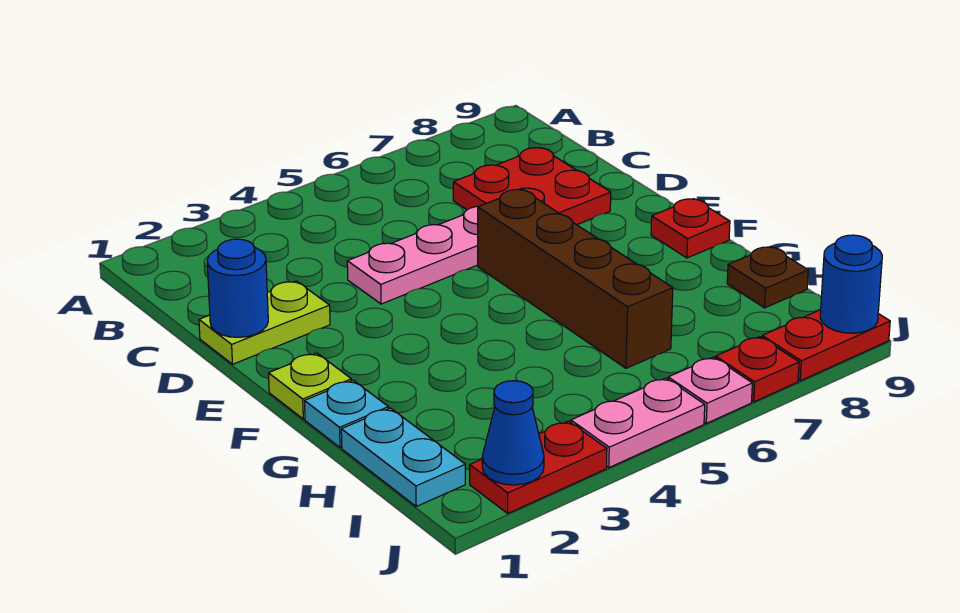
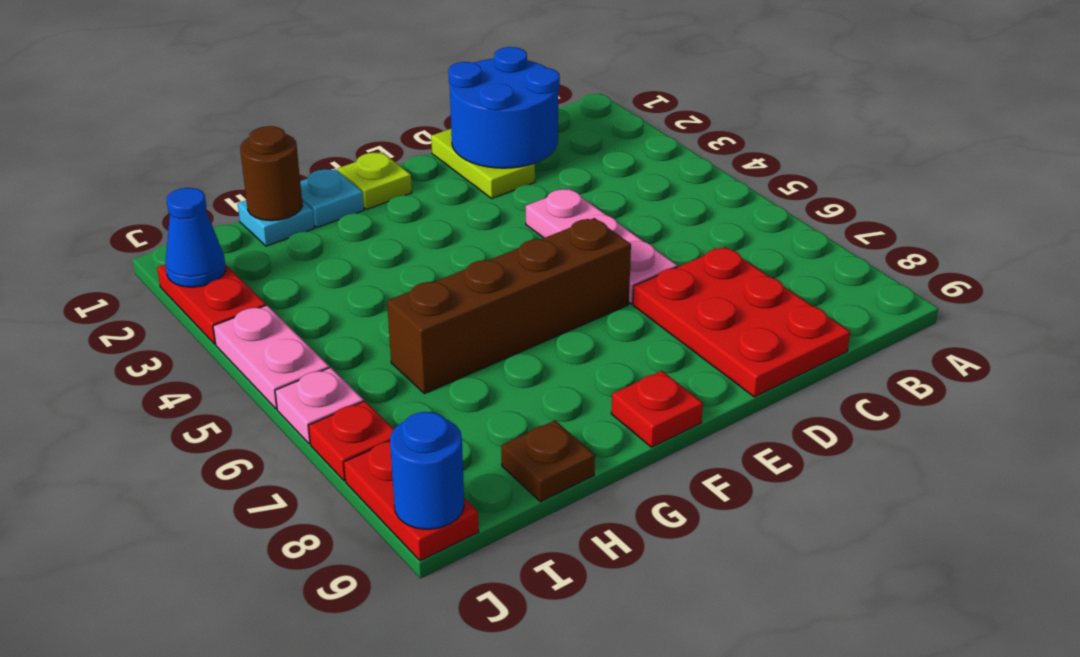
red 2x2 plate [453,148,611,225] -> red 2x3 plate [633,247,850,397]
blue 1x1 round brick [207,239,268,337] -> blue 2x2 round brick [448,47,560,168]
cyan 1x2 plate [341,408,465,506] -> cyan 1x1 plate [238,200,315,246]
none -> brown 1x1 round brick [240,126,303,221]

